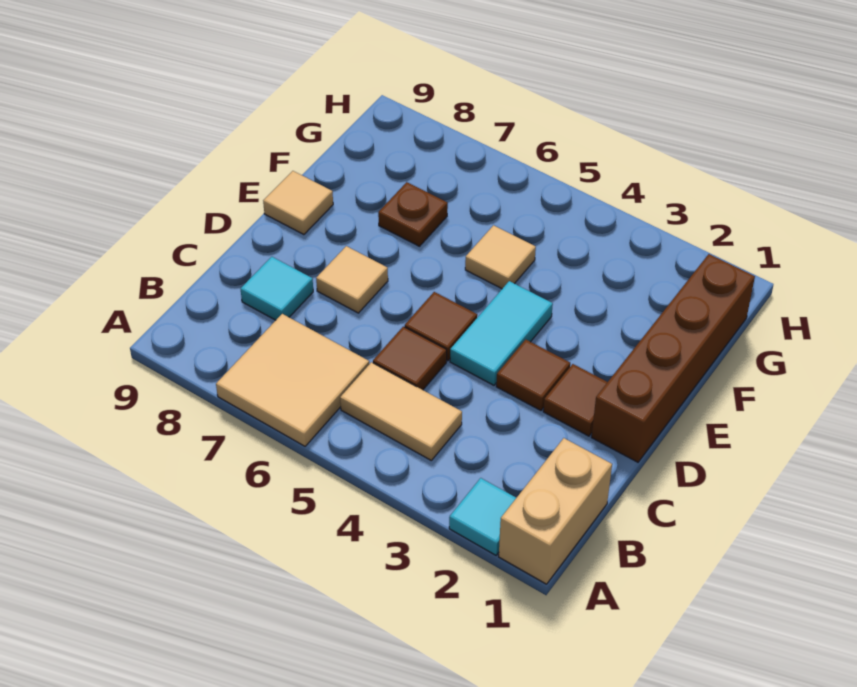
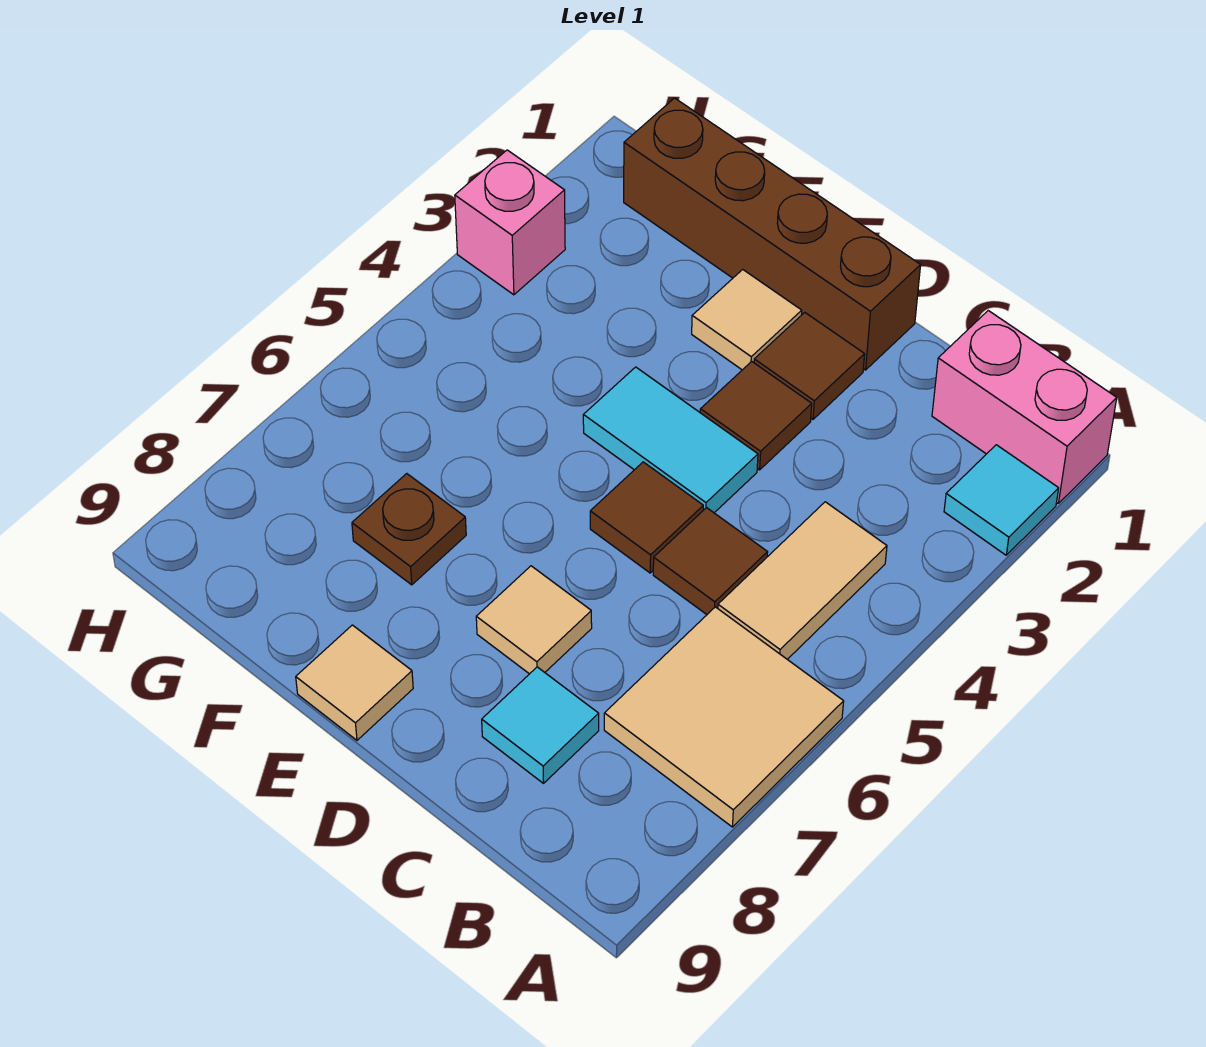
tan 1x2 brick [499,438,612,584] -> pink 1x2 brick [932,311,1117,503]
tan 1x1 tile [465,225,536,289] -> tan 1x1 tile moved to [692,270,802,370]
none -> pink 1x1 brick [455,150,565,295]

